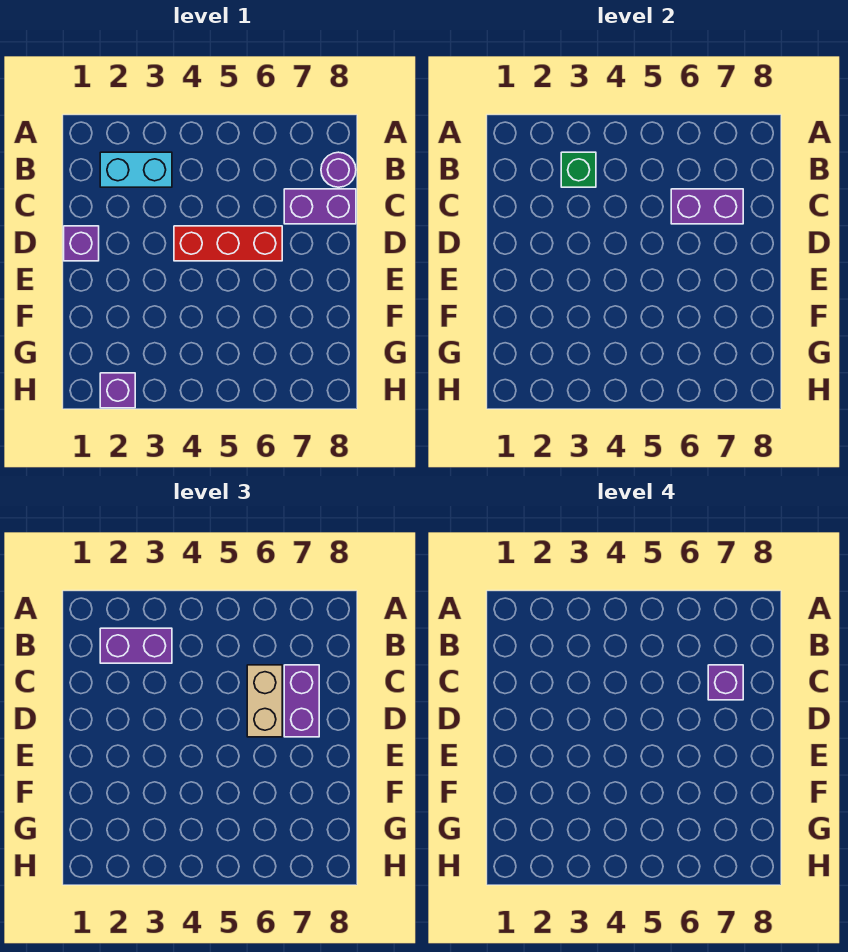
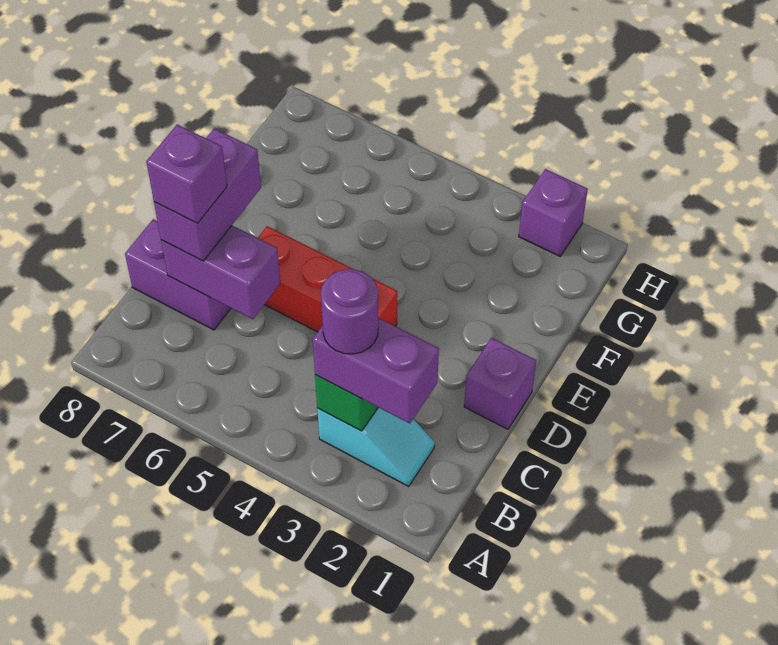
cyan 1x2 brick [100,152,172,187] -> cyan 1x2 slope [317,407,435,486]
purple 1x1 round brick [321,152,356,187] -> purple 1x1 round brick moved to [321,269,378,354]
tan 1x2 brick [247,665,282,737] -> none

